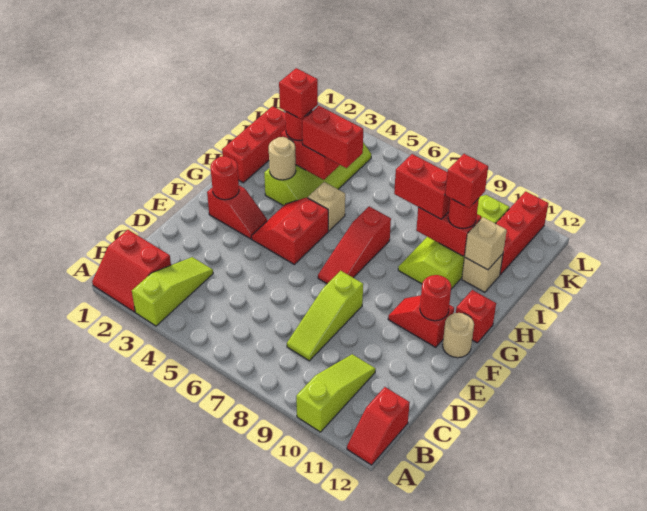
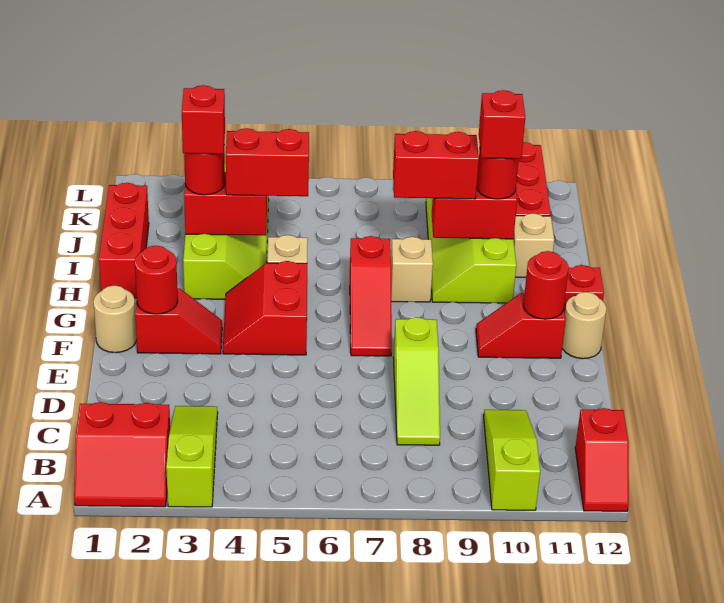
tan 1x1 round brick [269,137,296,180] -> tan 1x1 round brick moved to [94,285,137,353]
tan 1x1 brick [465,217,507,270] -> tan 1x1 brick moved to [391,237,433,302]

